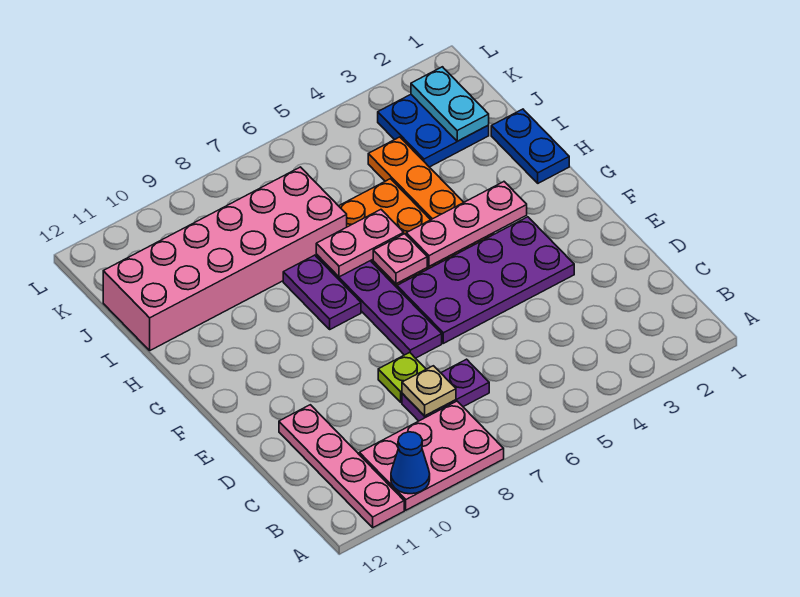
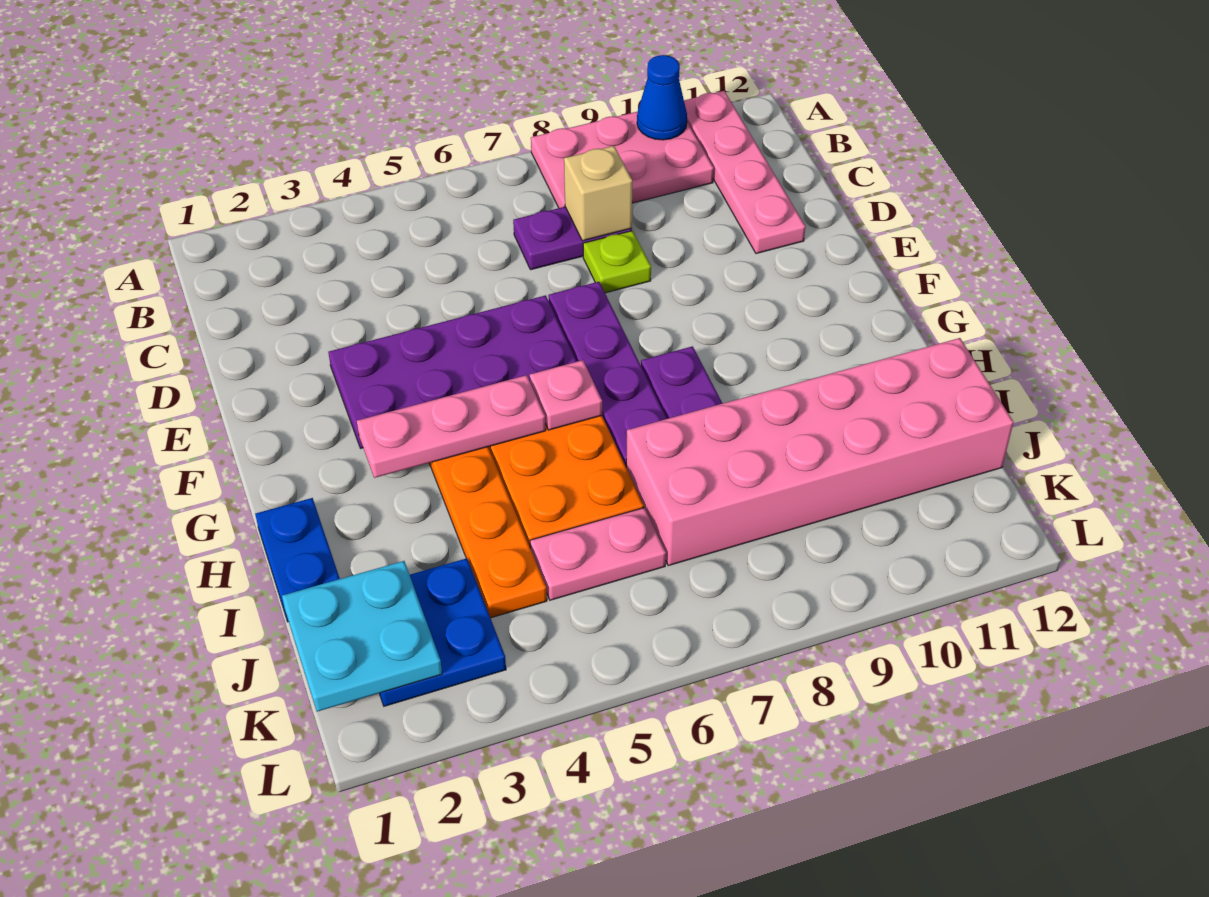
tan 1x1 plate [402,366,456,416] -> tan 1x1 brick [564,146,632,241]
pink 1x2 plate [316,210,404,277] -> pink 1x2 plate moved to [530,507,666,600]
cyan 1x2 plate [411,67,489,141] -> cyan 2x2 plate [282,561,442,712]

